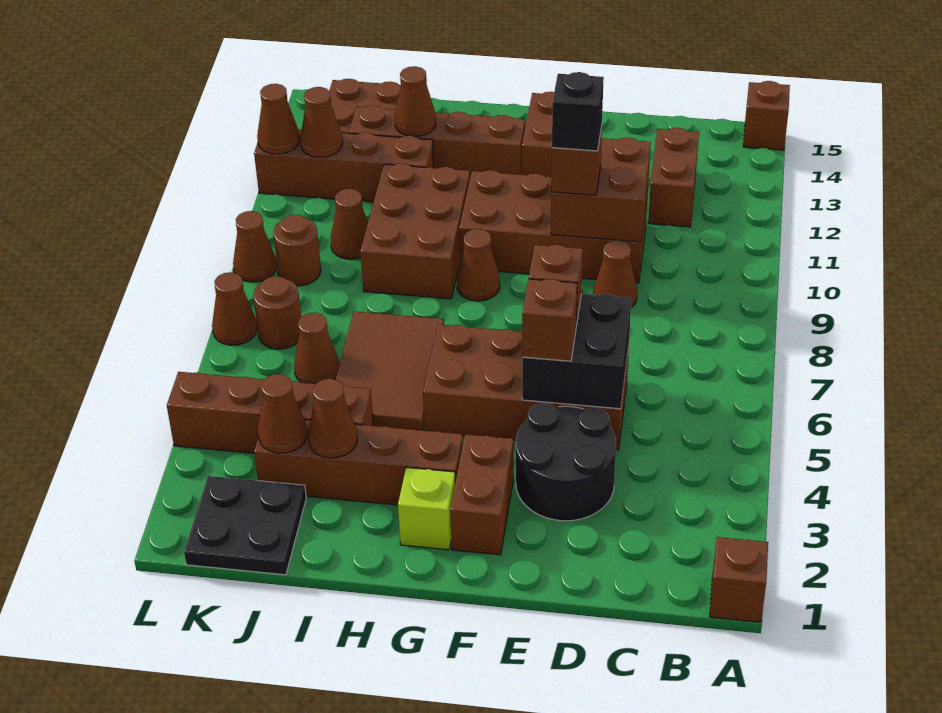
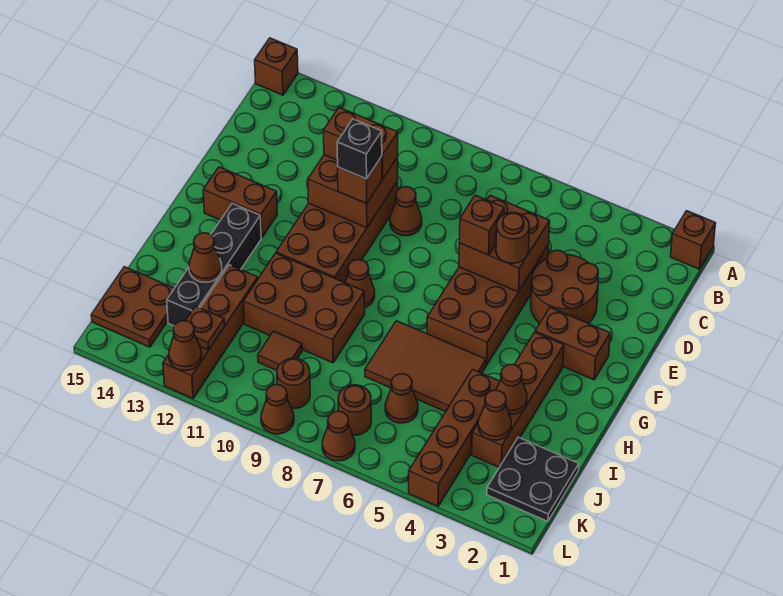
brown 1x2 brick [648,128,699,227] -> brown 1x2 brick moved to [324,108,398,179]
black 2x2 round brick [516,403,616,521] -> brown 2x2 round brick [531,250,598,324]
black 2x2 brick [522,294,631,409] -> brown 2x2 brick [459,195,550,292]
brown 1x1 brick [522,279,577,361] -> brown 1x1 round brick [496,213,529,263]
lime 1x1 brick [398,467,455,550] -> none
brown 1x4 brick [349,106,525,177] -> black 1x4 brick [167,203,261,326]
brown 1x1 cone [331,189,368,259] -> brown 1x1 tile [258,331,302,370]
brown 1x1 cone [300,87,343,157] -> brown 1x1 plate [186,306,225,350]

